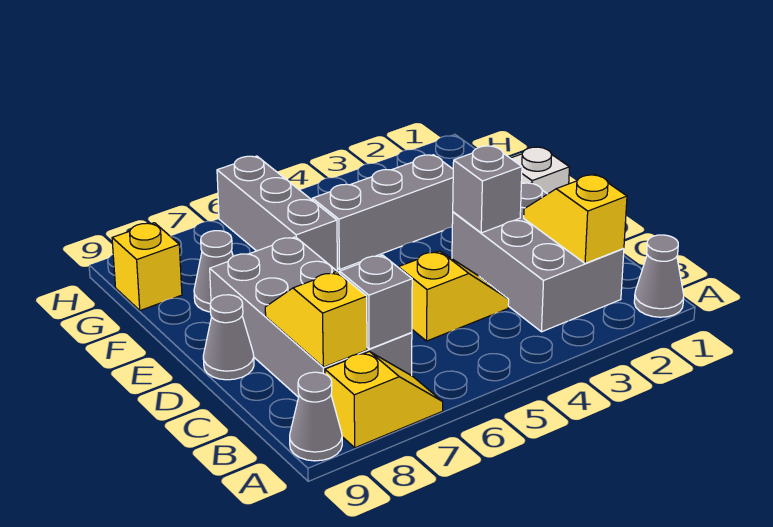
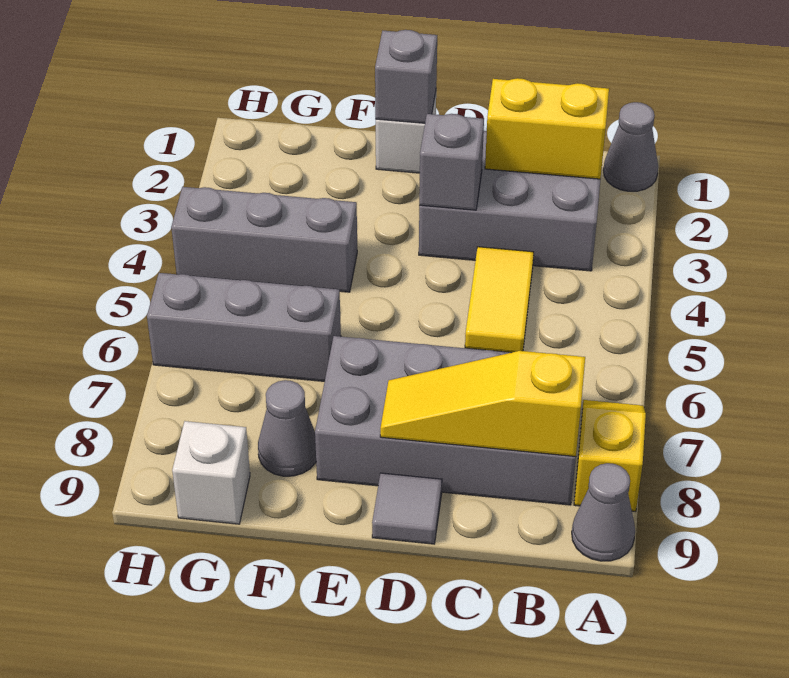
yellow 1x2 slope [524,174,627,263] -> yellow 1x2 brick [485,78,609,179]
grey 1x1 brick [340,255,412,349] -> grey 1x1 brick moved to [375,30,437,123]
yellow 1x2 slope [265,272,367,367] -> yellow 1x3 slope [380,351,585,457]
yellow 1x2 slope [398,251,509,341] -> yellow 1x2 tile [465,247,534,353]
grey 1x1 cone [203,295,254,380] -> grey 1x1 tile [372,473,442,544]
grey 1x3 brick [312,155,453,269] -> grey 1x3 brick turned to [171,187,357,292]
yellow 1x1 brick [112,223,182,310] -> white 1x1 brick [172,421,250,524]

